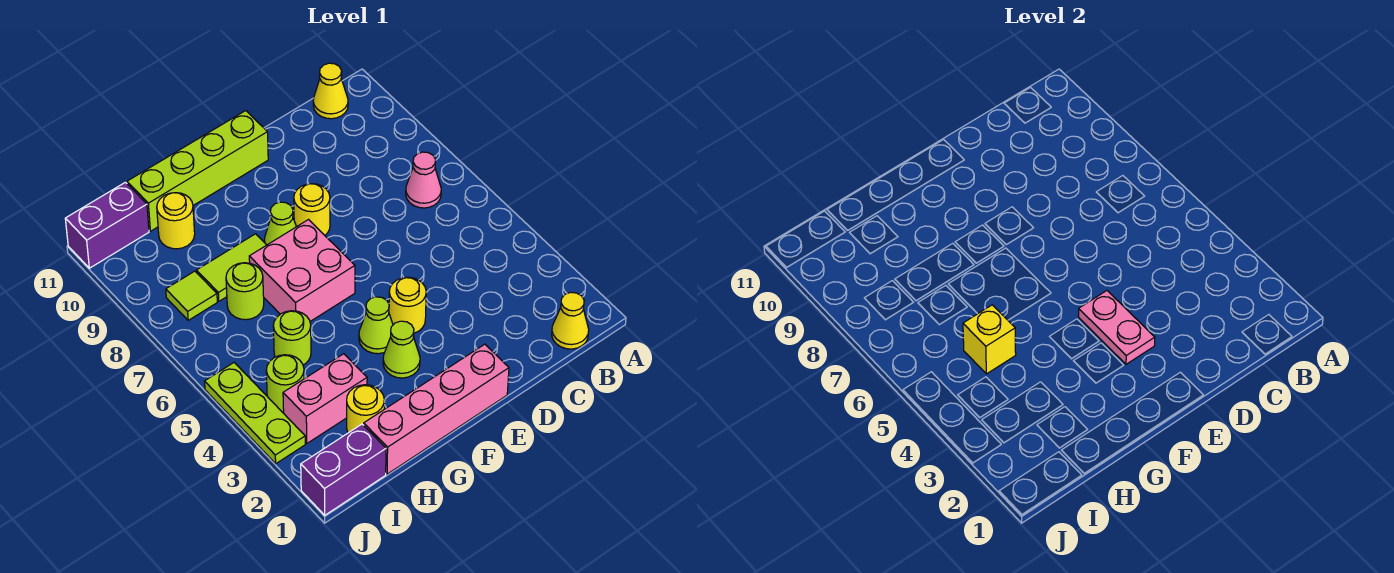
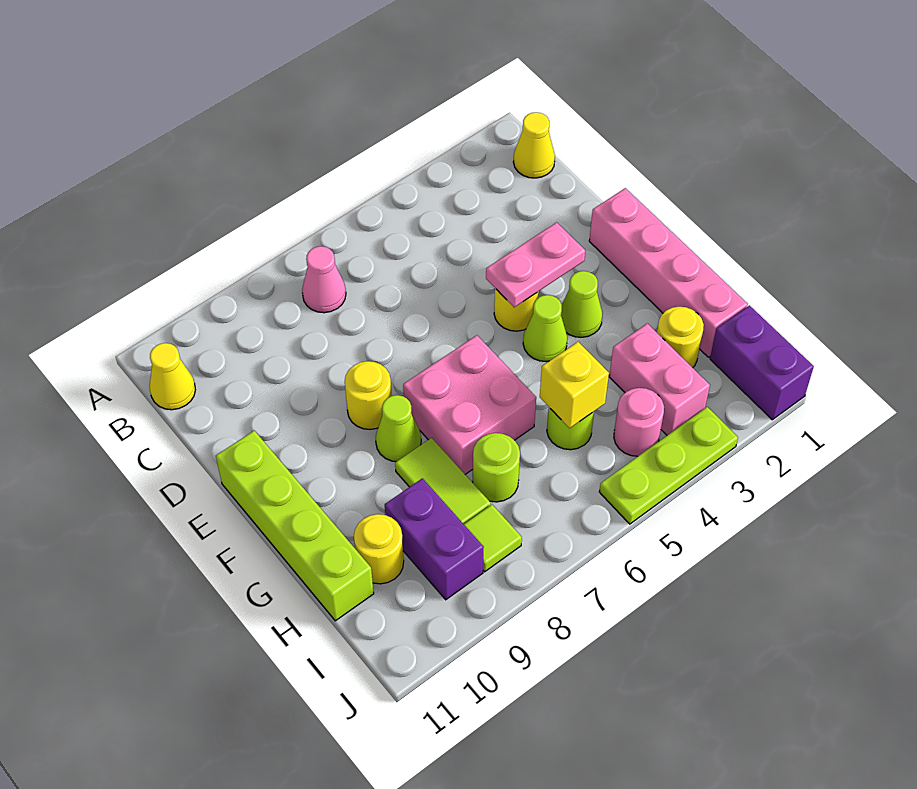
lime 1x1 round brick [266,355,304,412] -> pink 1x1 round brick [614,388,664,456]
purple 1x2 brick [65,182,149,268] -> purple 1x2 brick moved to [385,478,484,600]

